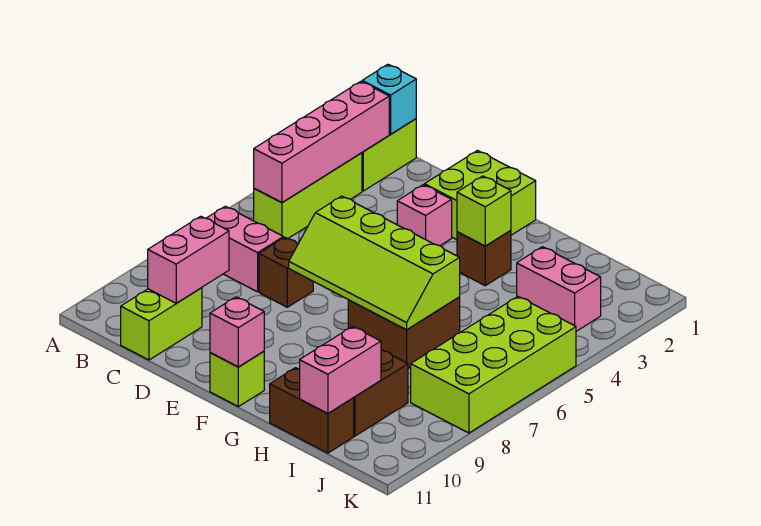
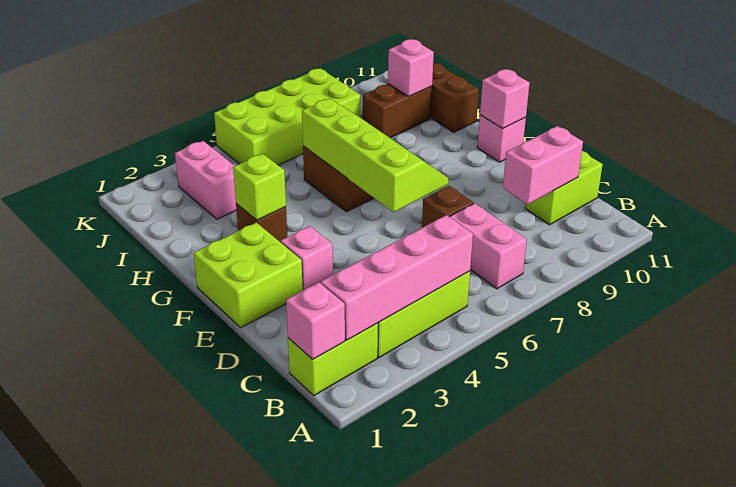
cyan 1x1 brick [362,64,416,134] -> pink 1x1 brick [286,282,345,359]
lime 1x1 brick [210,351,264,407] -> pink 1x1 brick [477,115,526,162]
pink 1x2 brick [300,327,381,413] -> pink 1x1 brick [388,39,434,96]

